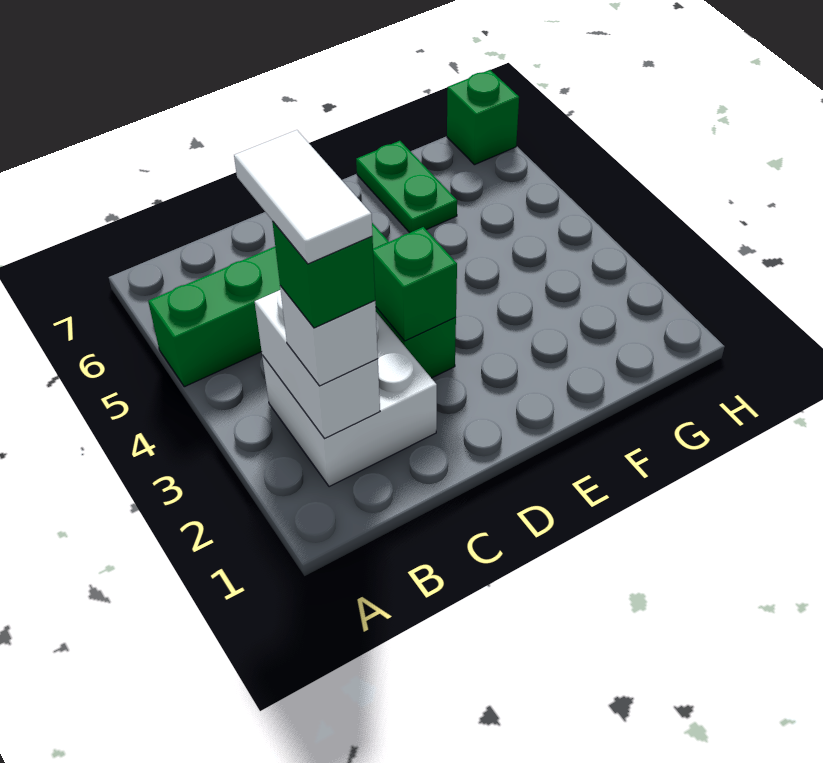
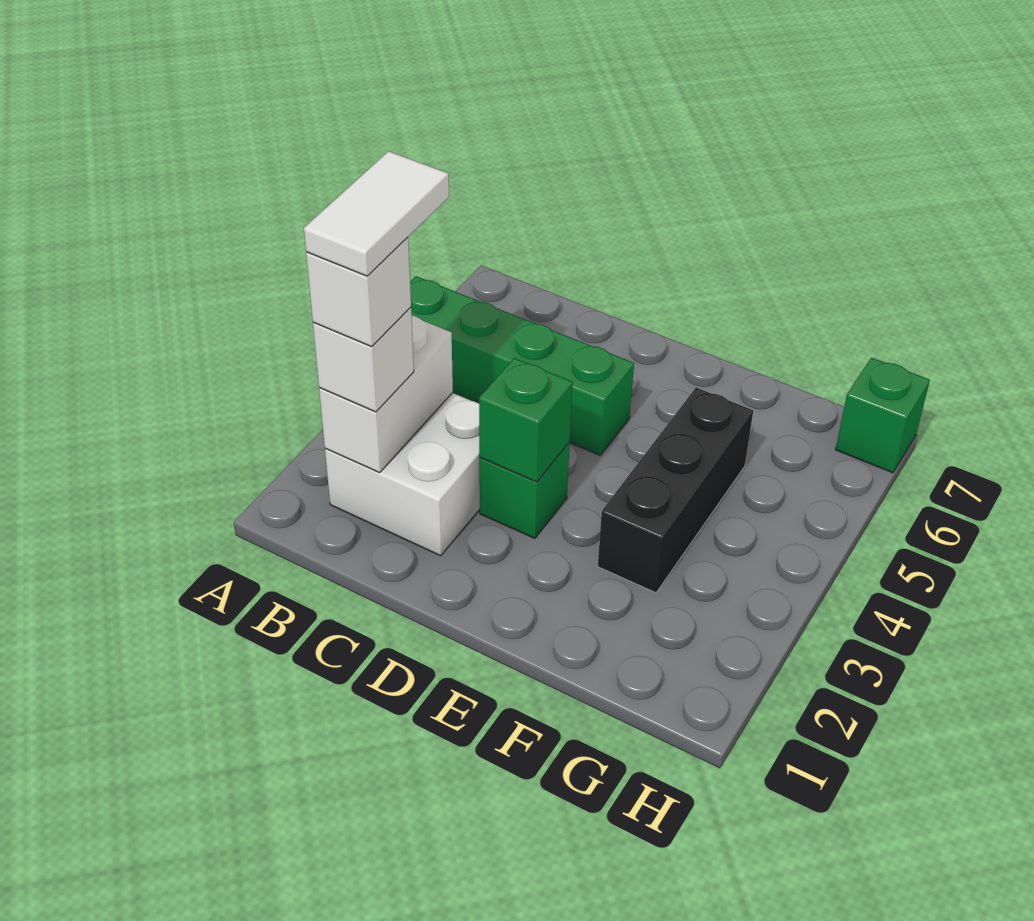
green 1x1 brick [272,221,375,328] -> white 1x1 brick [306,237,411,347]
none -> black 1x3 brick [598,388,753,593]
green 1x2 plate [356,141,457,233] -> none

